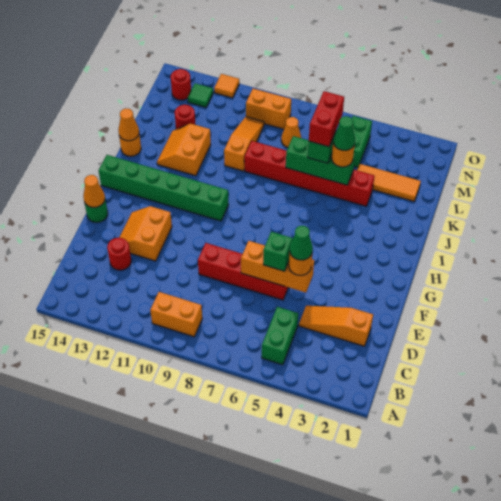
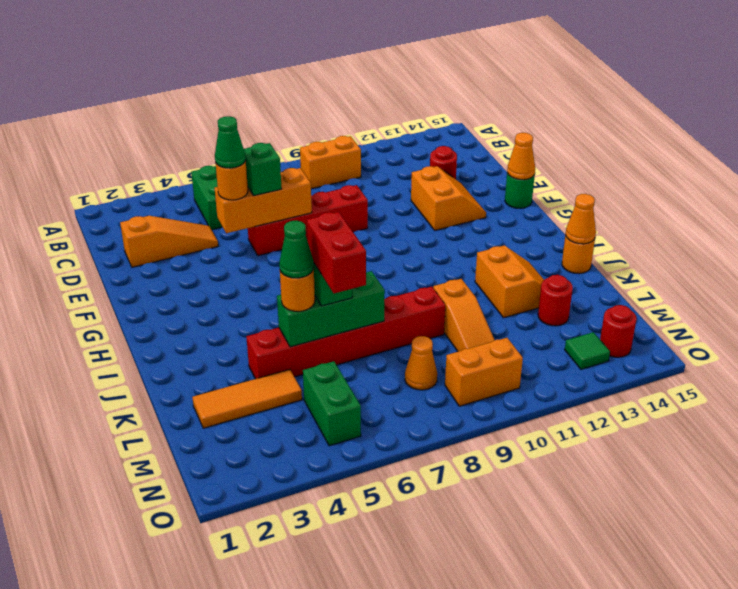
green 1x6 brick [99,155,229,221] -> none
orange 1x1 tile [214,74,239,98] -> none

